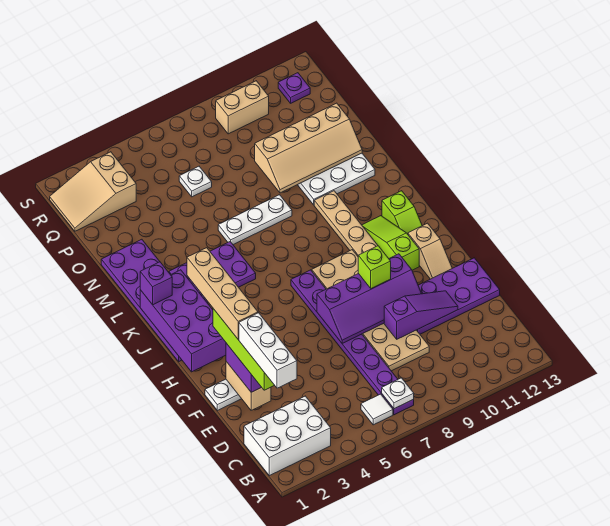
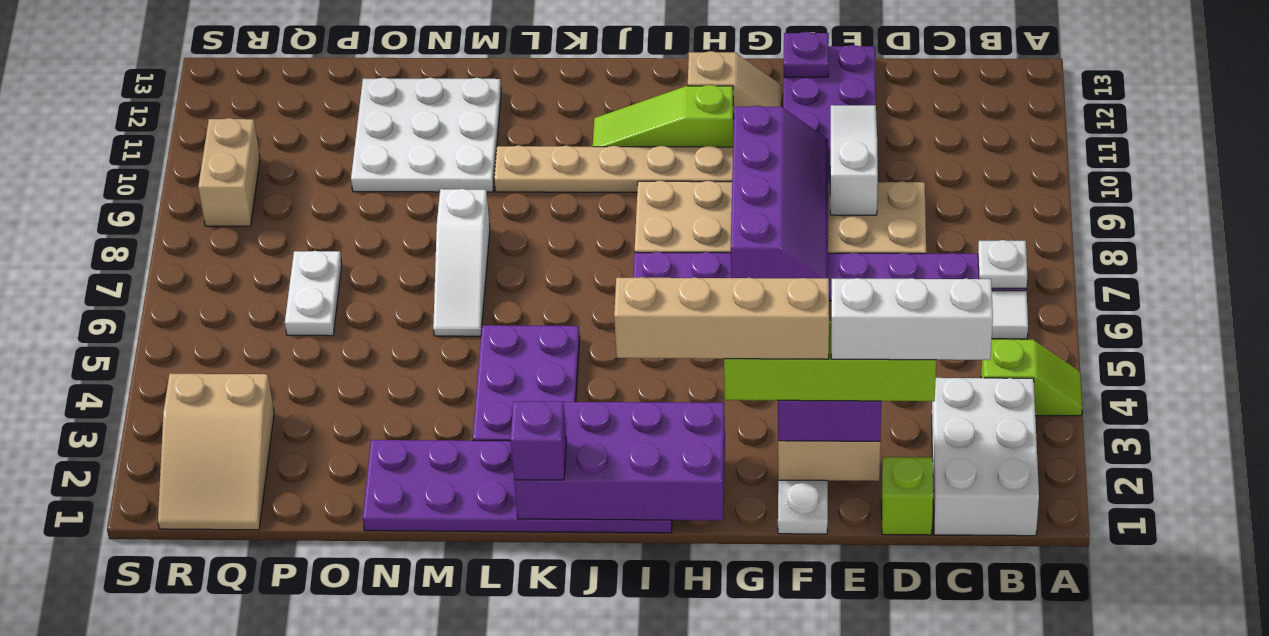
purple 1x3 slope [384,291,458,339] -> white 1x3 slope [830,105,878,215]
lime 1x1 brick [358,246,391,288] -> lime 1x1 brick moved to [882,457,933,535]
lime 1x2 slope [382,191,422,234] -> lime 1x2 slope moved to [981,339,1082,416]
white 1x3 plate [218,195,292,245] -> white 1x3 slope [433,189,490,336]
tan 2x4 slope [255,103,362,193] -> none
white 1x1 plate [179,166,212,197] -> white 1x2 plate [285,251,342,336]
purple 1x1 plate [278,73,310,103] -> purple 1x1 plate moved to [784,32,829,77]

